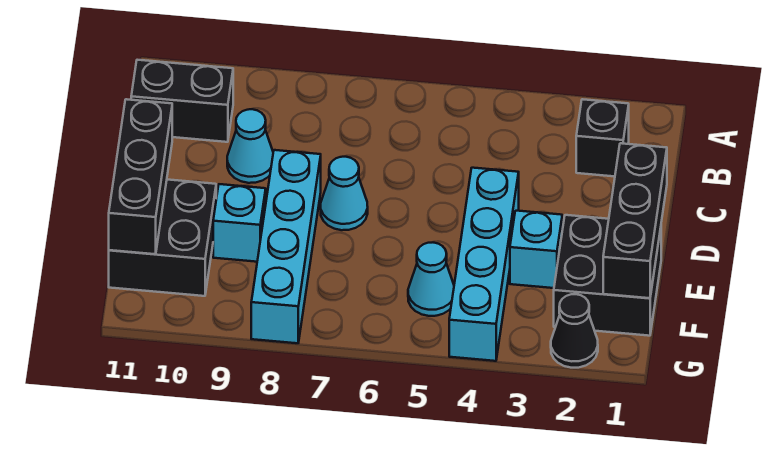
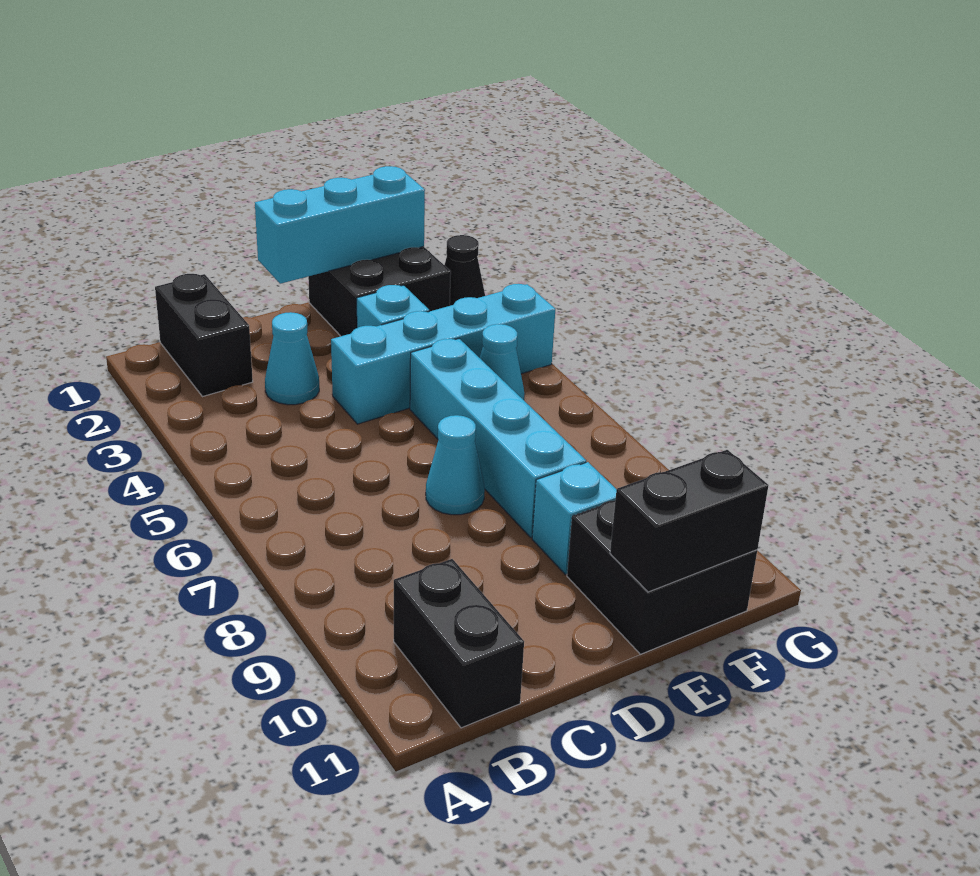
black 1x1 brick [576,99,629,176] -> black 1x2 brick [155,274,253,397]
cyan 1x1 cone [227,109,273,183] -> cyan 1x1 cone moved to [265,312,319,405]
black 1x3 brick [603,143,667,298] -> cyan 1x3 brick [255,166,425,284]
cyan 1x4 brick [251,150,321,343] -> cyan 1x4 brick turned to [410,339,586,538]
black 1x3 brick [109,99,172,254] -> black 1x2 brick [610,450,769,592]

